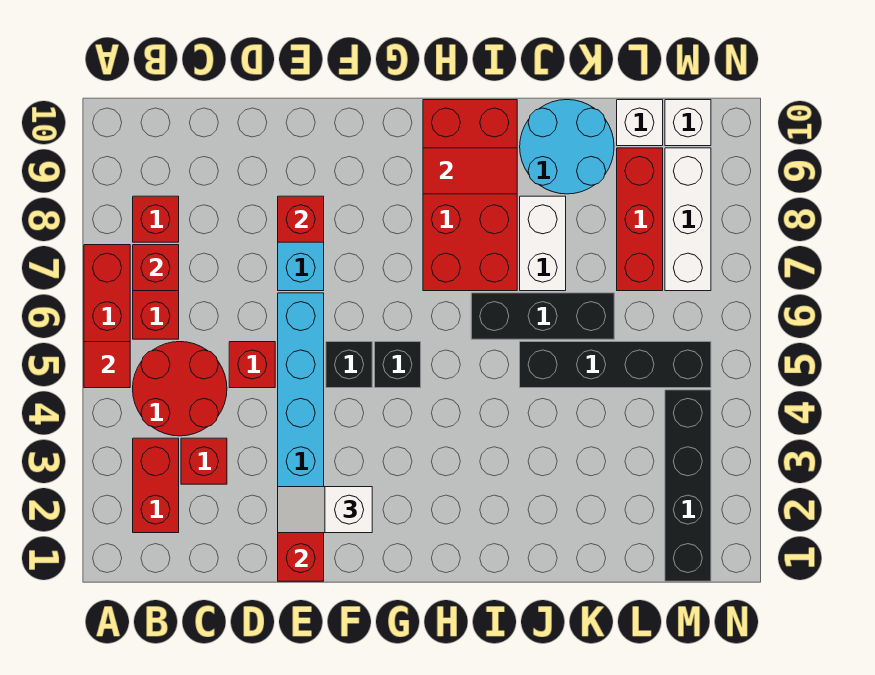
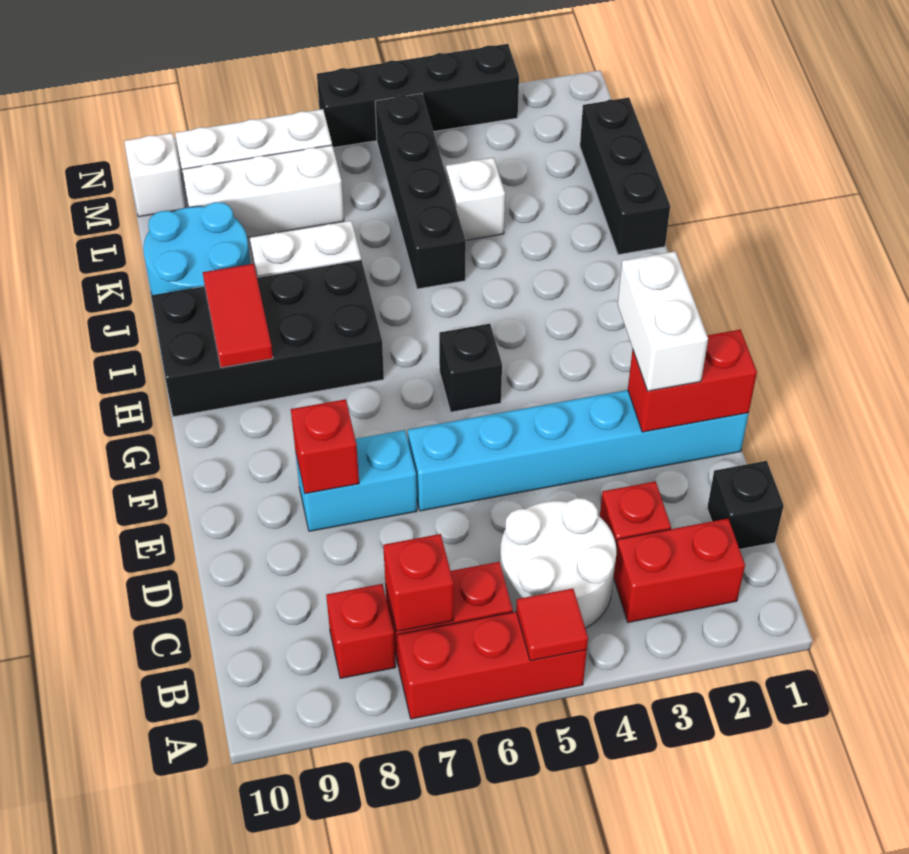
red 2x2 round brick [133,342,227,436] -> white 2x2 round brick [500,498,616,628]
red 1x1 brick [229,342,275,388] -> none
white 1x2 slope [278,487,372,533] -> white 1x2 brick [618,251,708,391]
black 1x1 brick [326,342,372,388] -> black 1x1 brick moved to [707,461,784,549]
red 2x4 brick [423,100,517,291] -> black 2x4 brick [151,260,384,417]
black 1x3 brick [471,293,614,339] -> black 1x3 brick moved to [580,98,670,255]
red 1x3 brick [617,148,663,291] -> white 1x3 brick [182,145,344,237]
white 1x1 brick [617,100,663,146] -> white 1x1 brick moved to [446,158,505,240]
black 1x4 brick [665,390,711,581] -> black 1x4 brick moved to [317,44,519,148]

